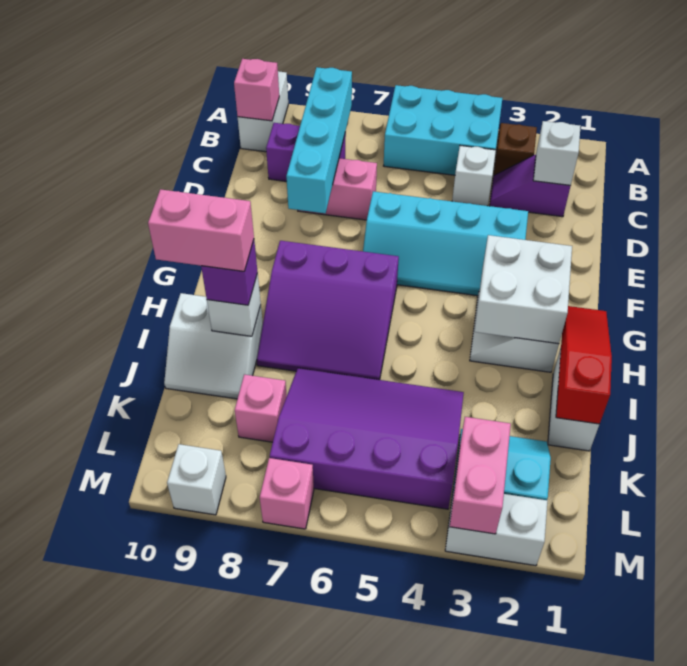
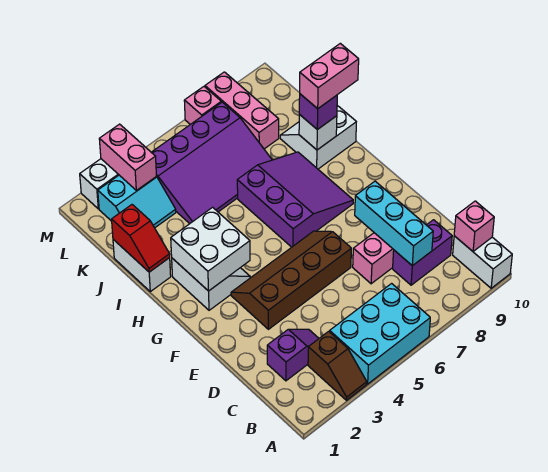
cyan 1x4 brick [286,67,352,213] -> cyan 1x3 brick [355,181,433,266]
white 1x1 brick [533,121,580,185] -> none
white 1x1 brick [452,146,496,206] -> none
cyan 2x4 slope [363,191,528,296] -> brown 2x4 slope [231,231,351,329]
purple 3x3 slope [257,241,399,380] -> purple 3x3 slope turned to [237,152,353,247]
red 1x3 slope [556,306,612,424] -> red 1x2 slope [112,205,170,272]
pink 1x1 brick [235,375,287,442] -> pink 1x3 brick [205,72,279,149]
white 1x1 brick [167,444,226,515] -> none

